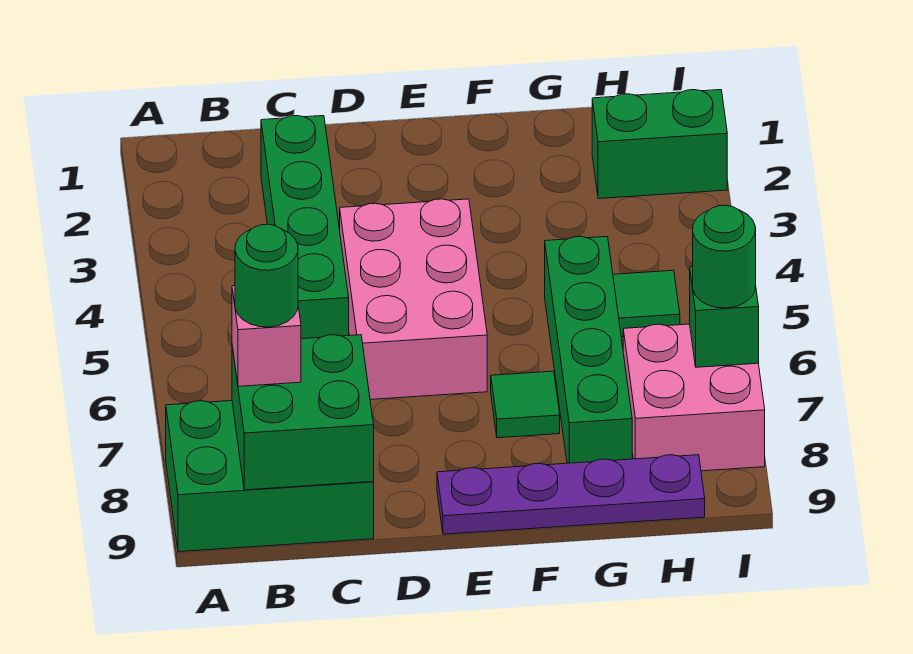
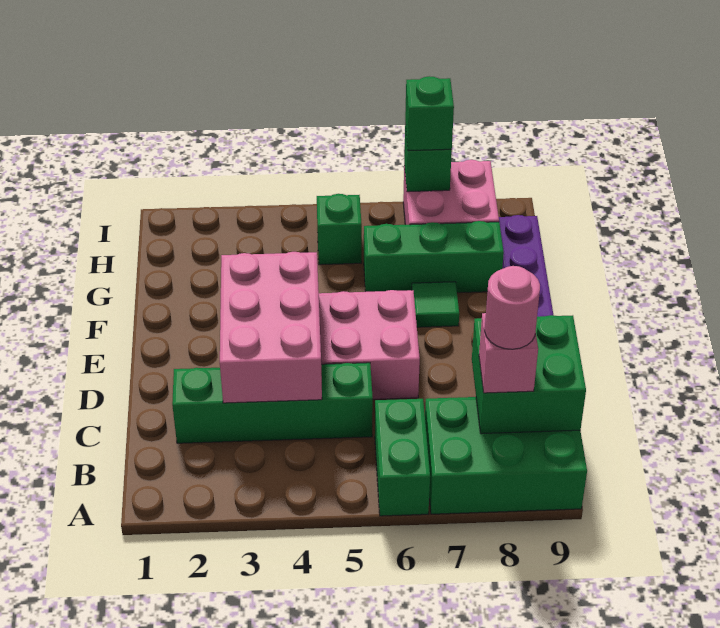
green 2x3 brick [166,401,374,552] -> green 2x3 brick turned to [425,397,587,514]
green 1x1 round brick [235,224,298,327] -> pink 1x1 round brick [485,266,540,349]
none -> pink 2x3 brick [220,252,322,403]
green 1x4 brick [545,237,632,463] -> green 1x3 brick [364,221,504,293]
green 1x2 brick [592,90,727,199] -> green 1x2 brick moved to [375,399,430,516]
green 1x1 tile [613,270,680,337] -> green 1x1 brick [317,194,362,265]
green 1x1 round brick [693,205,756,308] -> green 1x1 brick [405,76,454,151]

